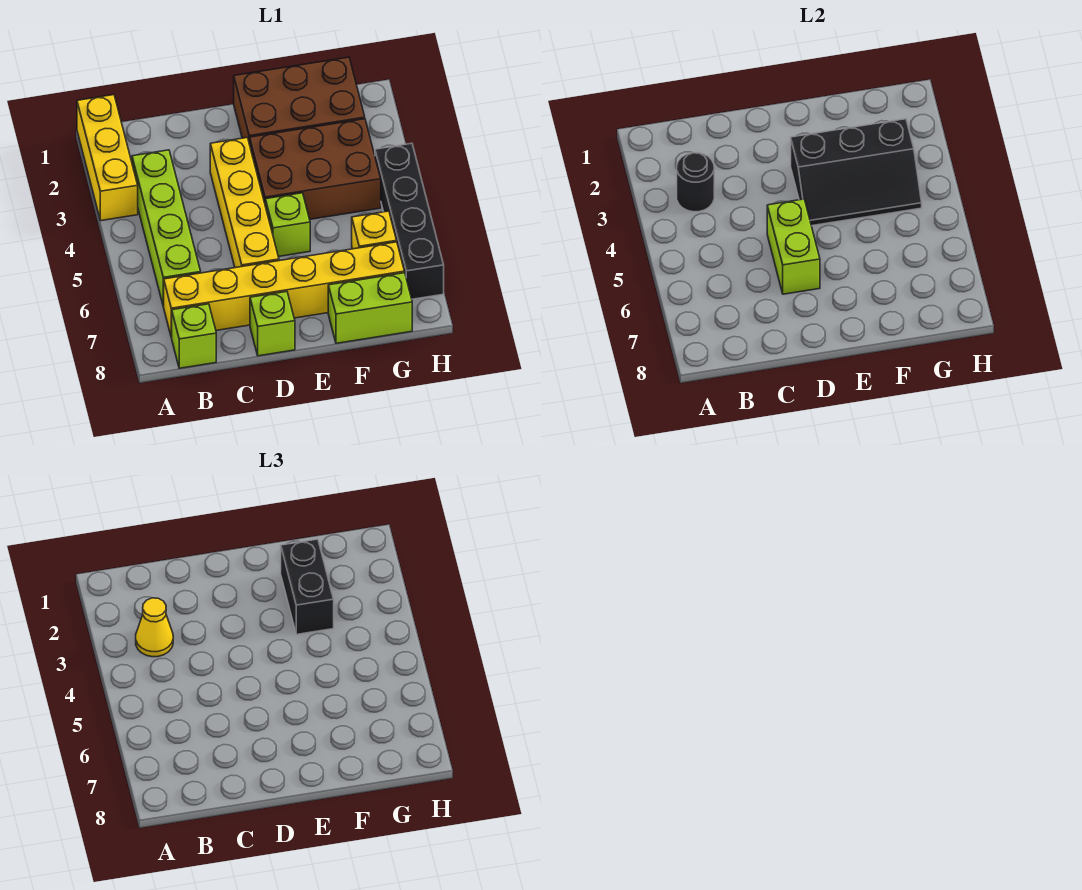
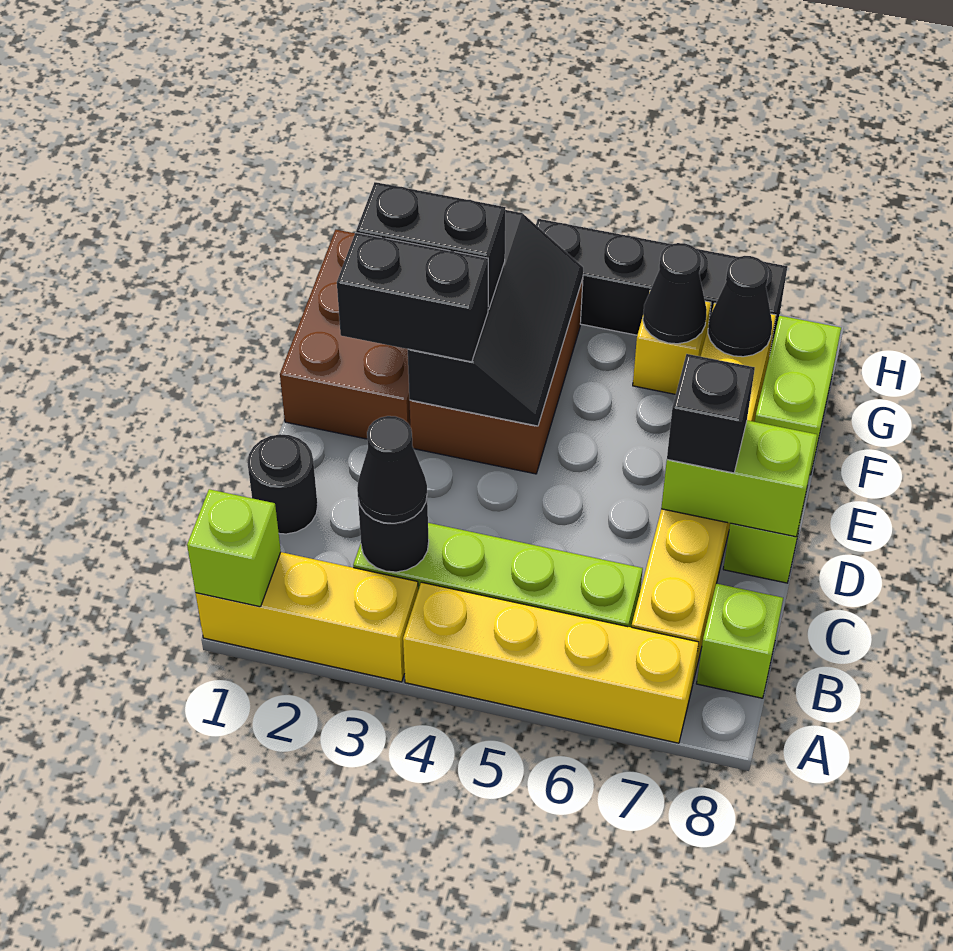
yellow 1x1 cone [136,598,173,657] -> black 1x1 cone [357,416,427,523]
none -> black 1x1 round brick [247,434,318,534]
yellow 1x4 brick [210,138,279,268] -> yellow 1x4 brick moved to [403,582,699,743]
lime 1x2 brick [767,199,820,294] -> lime 1x2 brick moved to [661,420,817,537]
none -> black 1x1 brick [667,354,755,473]
none -> black 1x2 brick [337,232,488,362]
lime 1x1 brick [265,193,310,257] -> lime 1x1 brick moved to [187,489,281,607]
none -> black 1x1 cone [643,243,707,344]
none -> black 1x1 cone [708,256,772,357]

